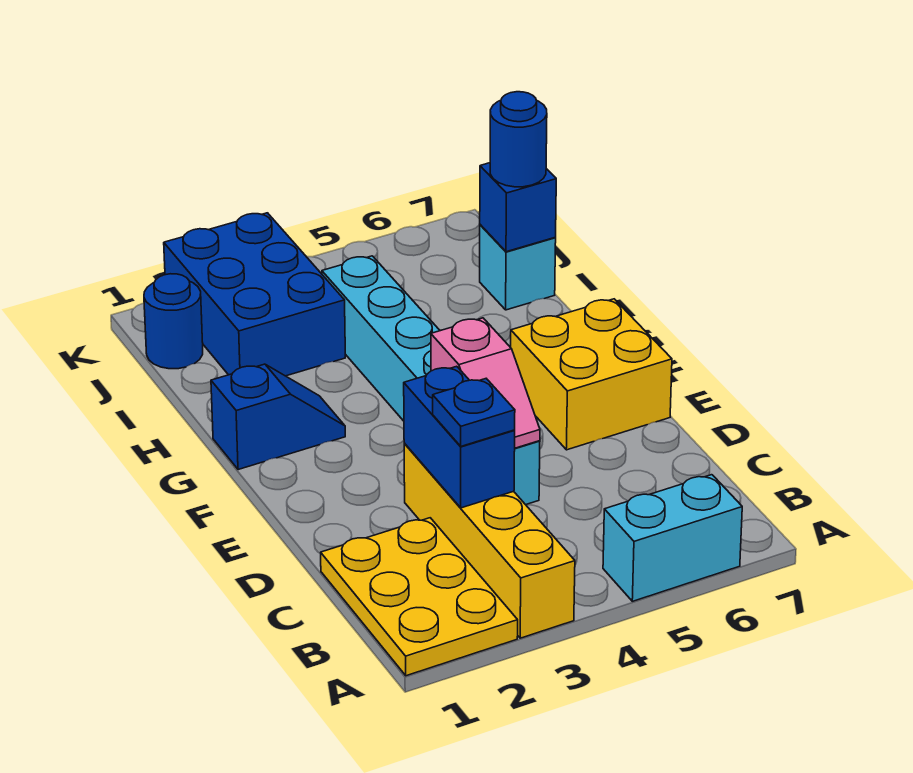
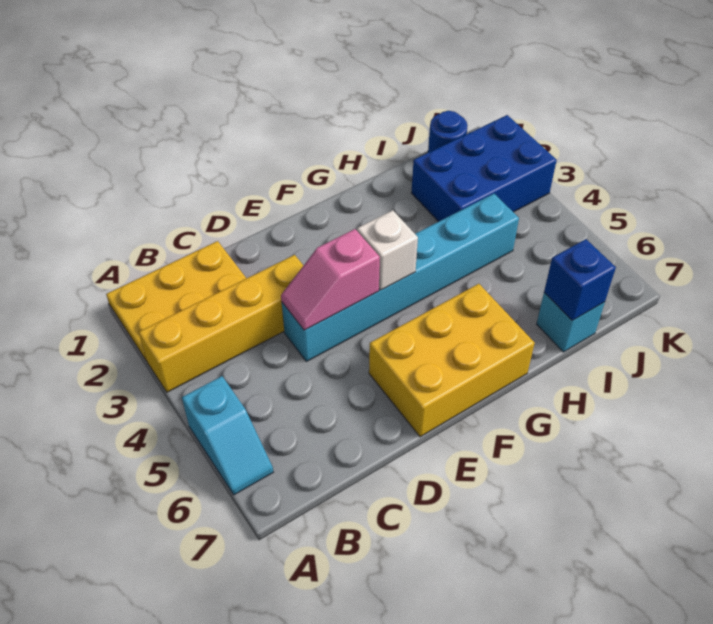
cyan 1x2 brick [603,475,742,601] -> cyan 1x2 slope [182,376,273,495]
blue 1x2 brick [404,366,515,508] -> none
blue 1x1 plate [433,379,515,446] -> none
yellow 2x2 brick [511,299,672,450] -> yellow 2x3 brick [369,284,535,437]
none -> white 1x1 brick [357,210,418,290]
blue 1x2 slope [211,364,345,470] -> none
blue 1x1 round brick [490,92,547,187] -> none

